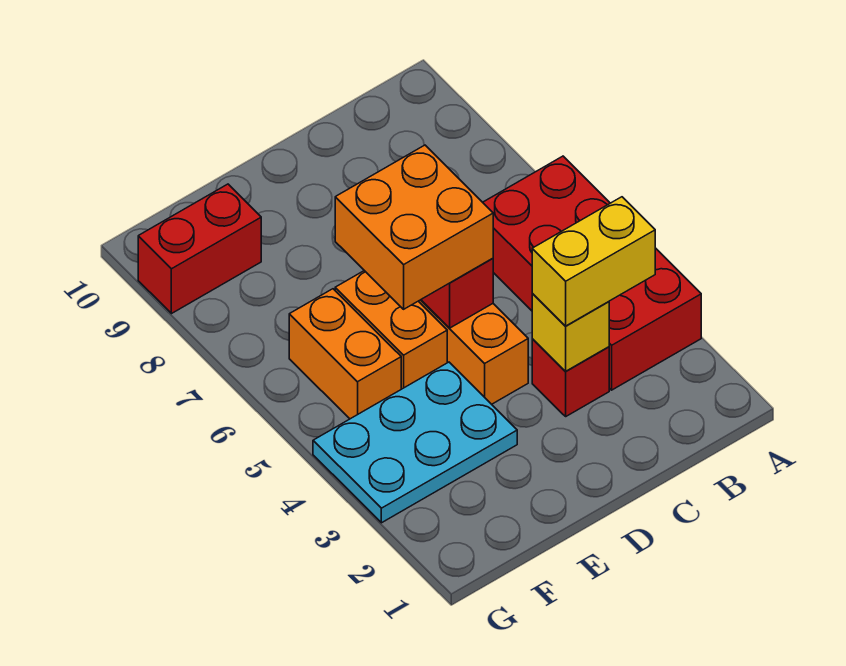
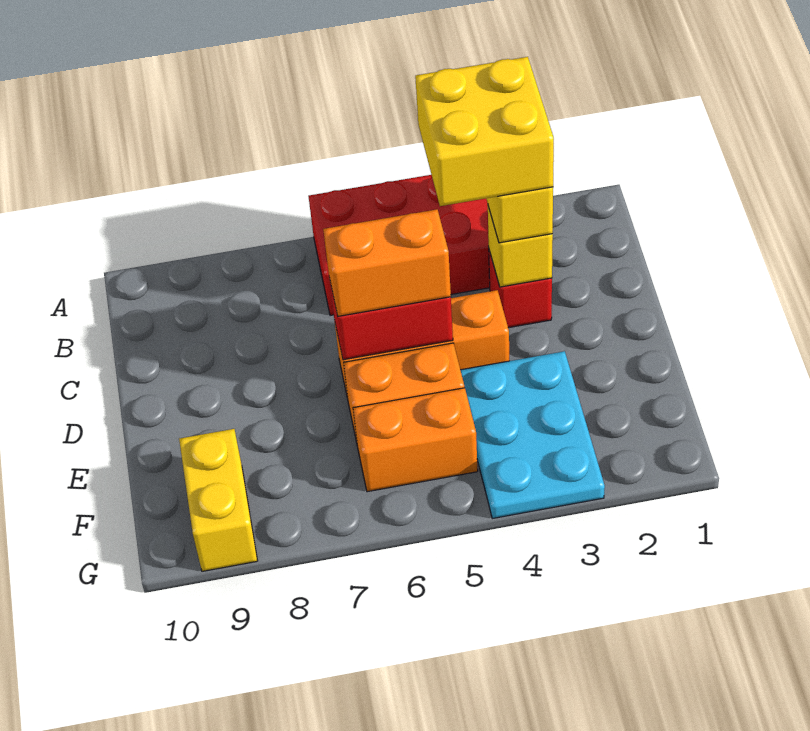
none -> yellow 2x2 brick [415,57,554,206]
orange 2x2 brick [335,145,493,309] -> orange 1x2 brick [323,209,451,316]
red 1x2 brick [138,184,261,314] -> yellow 1x2 brick [179,429,257,571]

